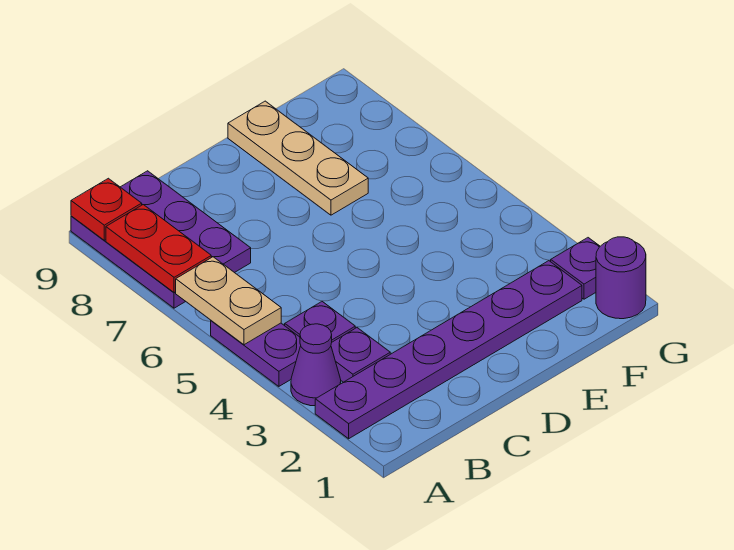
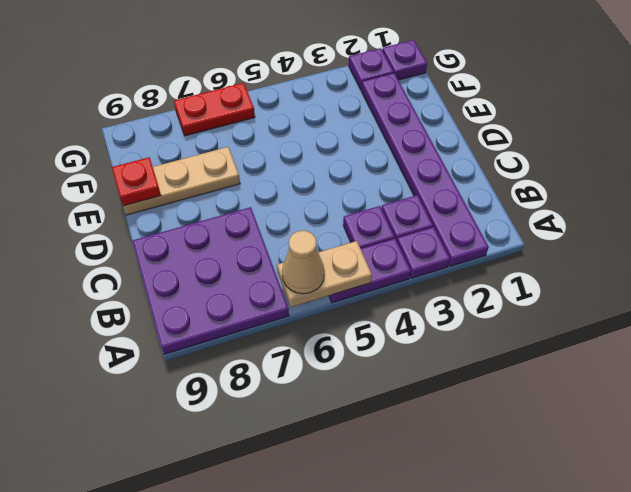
purple 1x1 cone [291,324,341,406] -> purple 1x1 plate [397,227,450,278]
none -> tan 1x1 cone [282,231,325,294]
purple 2x3 plate [71,171,251,308] -> purple 3x3 plate [133,207,289,354]
red 1x2 plate [106,205,211,292] -> red 1x2 plate moved to [174,83,255,136]
red 1x1 plate [71,178,142,240] -> red 1x1 plate moved to [112,157,161,206]
purple 1x1 round brick [596,237,646,319] -> purple 1x1 plate [382,40,427,80]

